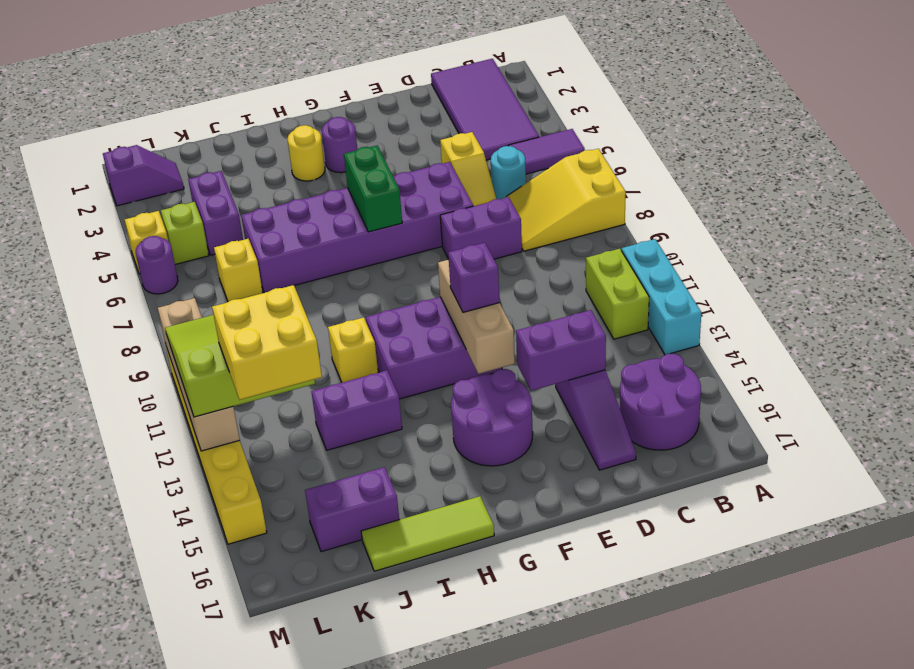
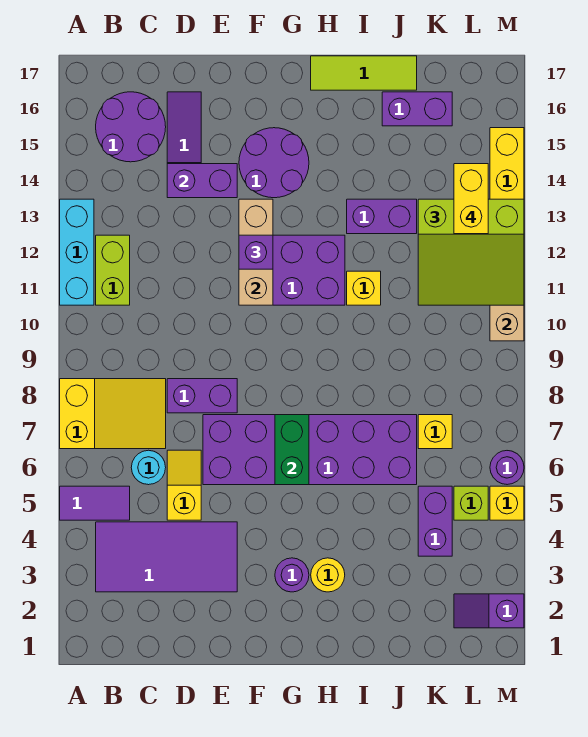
purple 2x4 tile [431,59,539,160] -> purple 2x4 tile turned to [96,522,237,592]
yellow 2x2 brick [212,285,322,400] -> yellow 1x2 brick [454,164,488,234]

